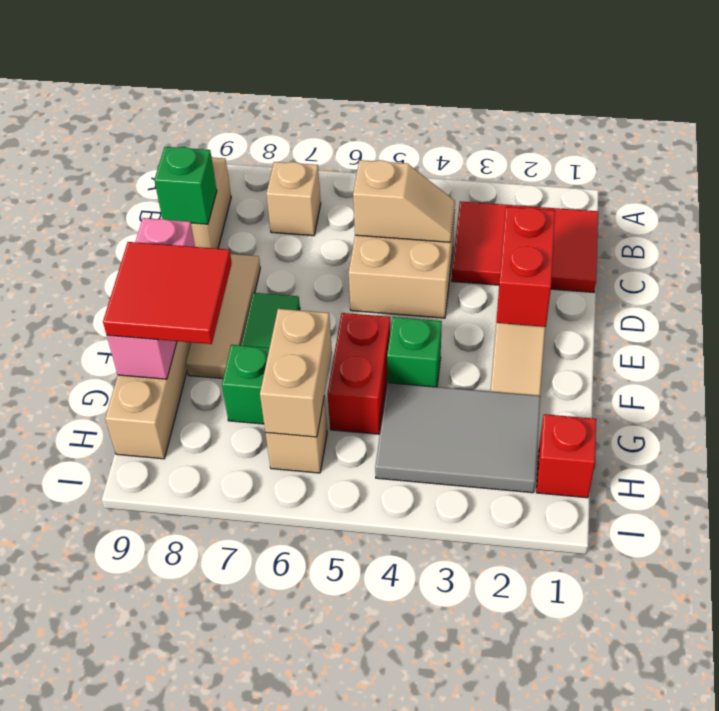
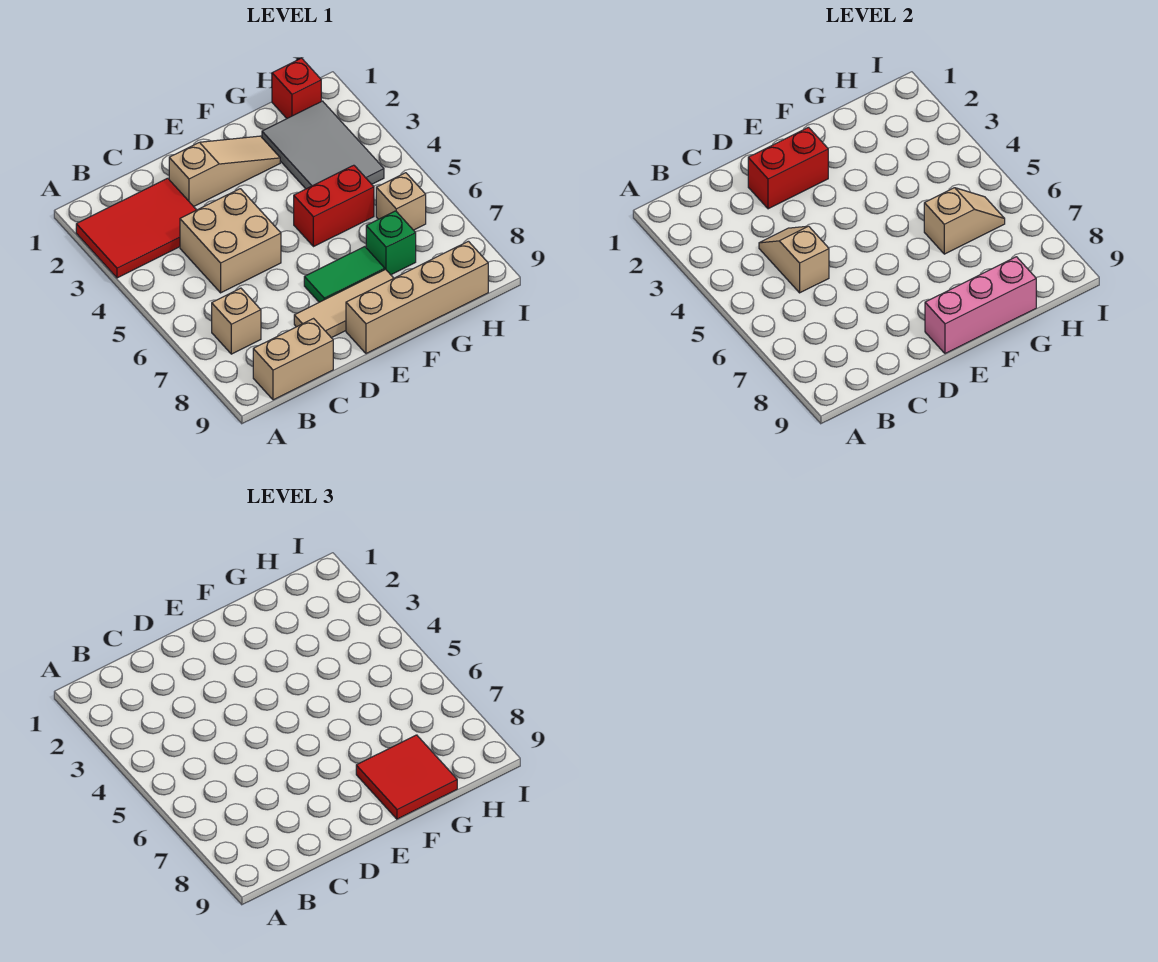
red 2x3 tile [452,201,598,292] -> red 2x3 tile turned to [76,178,196,278]
green 1x1 brick [154,147,217,224] -> none
green 1x1 brick [387,317,442,387] -> none
tan 1x2 brick [260,309,332,437] -> tan 1x2 slope [924,188,1005,254]

